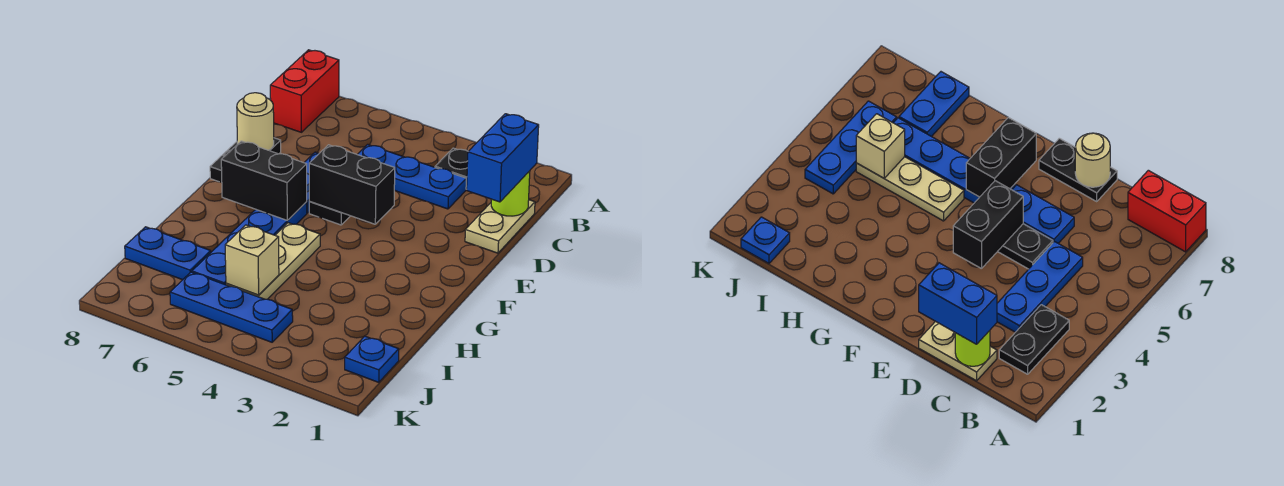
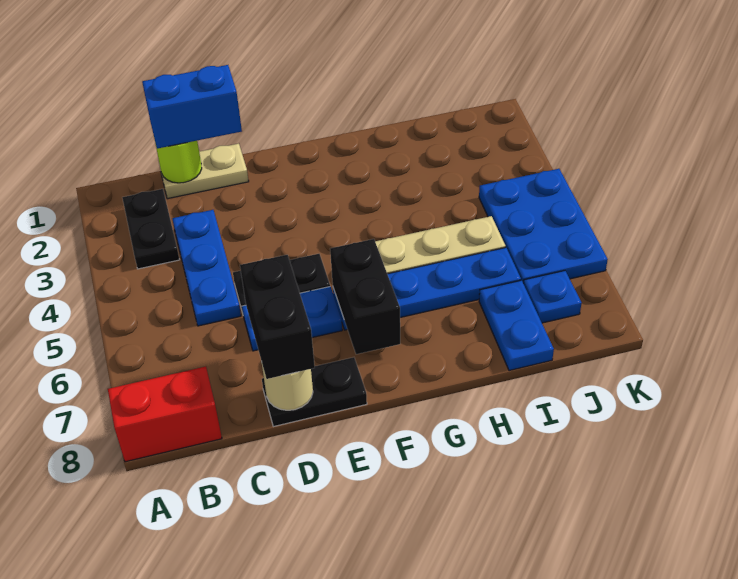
black 1x2 brick [309,145,395,224] -> black 1x2 brick moved to [240,255,315,379]
tan 1x1 brick [225,225,279,295] -> none
blue 1x1 plate [345,336,399,382] -> blue 1x1 plate moved to [523,271,581,323]
blue 1x3 plate [170,272,293,342] -> blue 2x3 plate [479,169,608,283]

